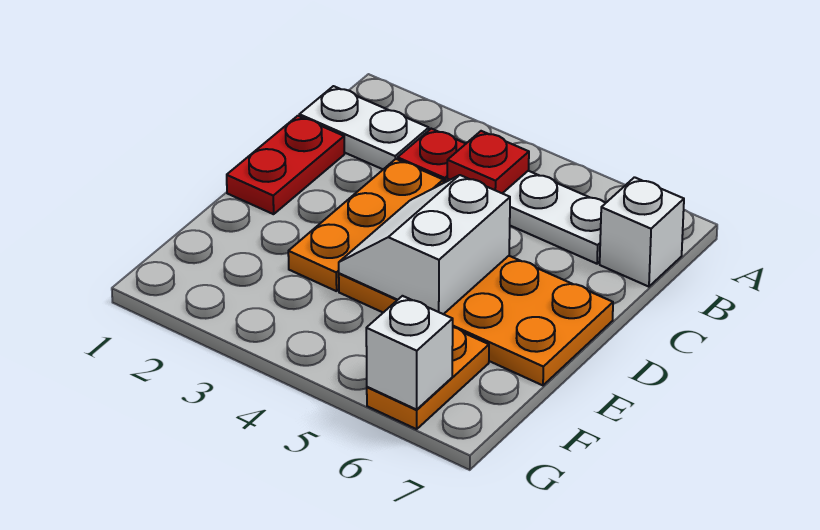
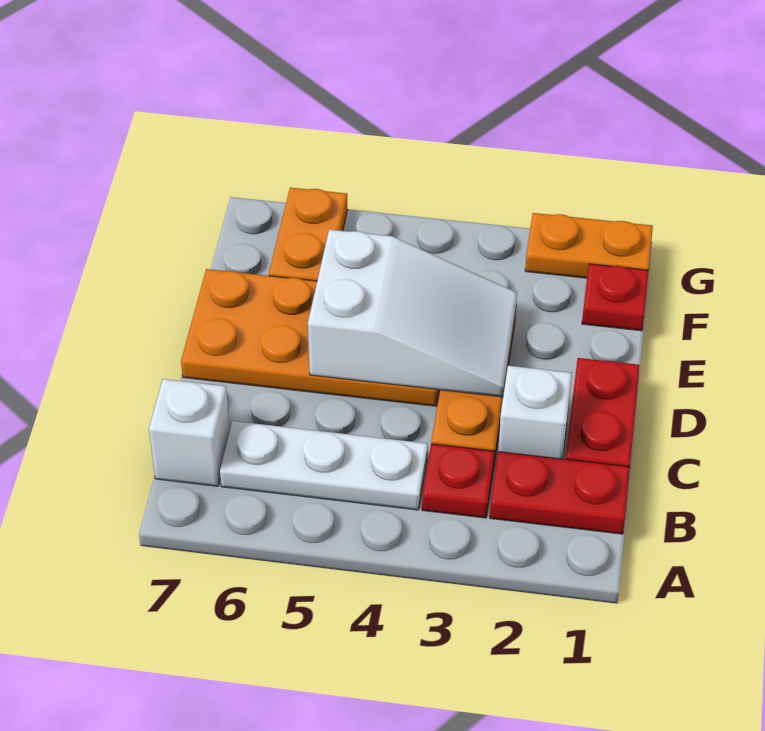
white 1x2 plate [299,86,429,169] -> red 1x2 plate [490,452,630,534]
red 1x1 plate [447,131,529,193] -> red 1x1 plate moved to [582,264,649,331]
white 2x2 slope [339,175,510,314] -> white 2x3 slope [308,229,517,397]
none -> orange 1x2 plate [525,213,653,278]
white 1x1 brick [366,296,453,410] -> white 1x1 brick moved to [498,366,572,459]

